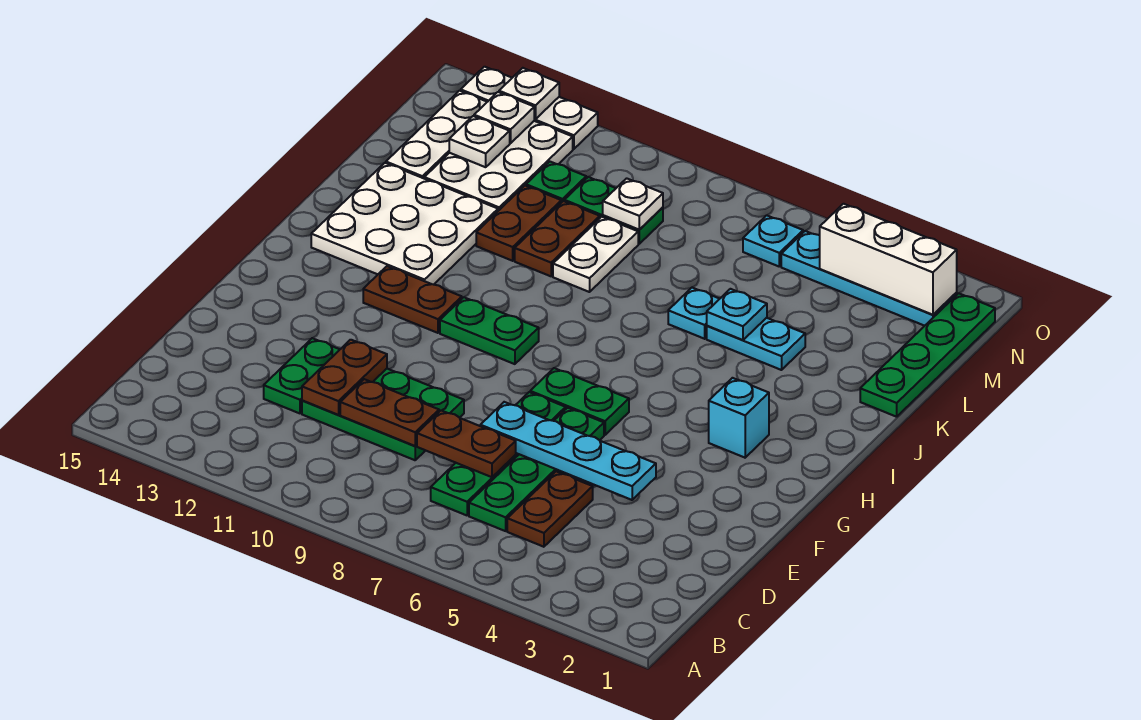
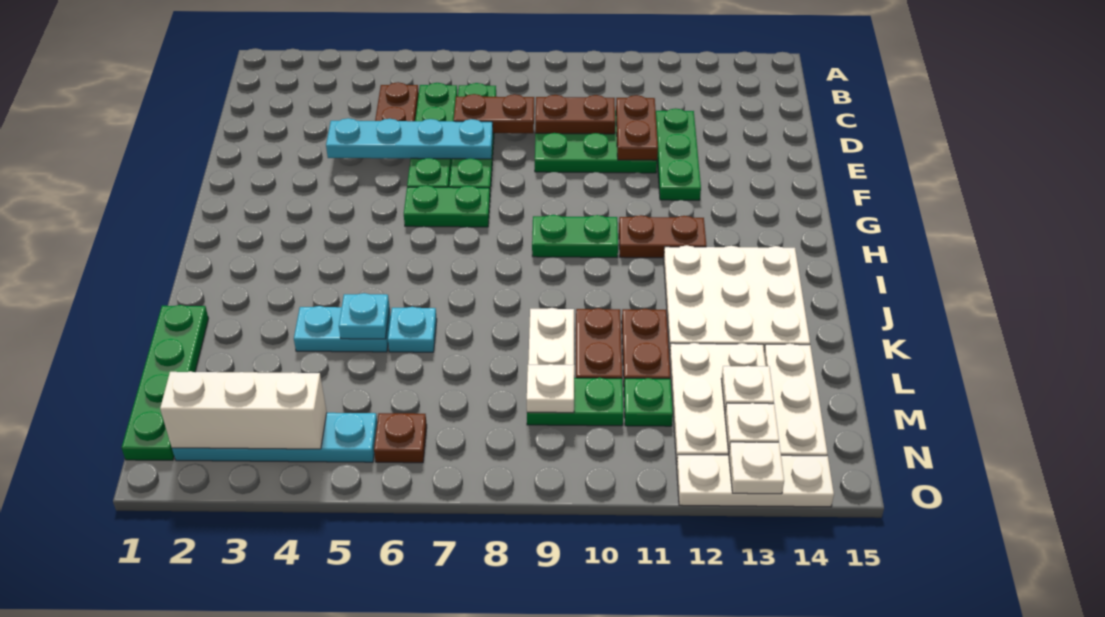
green 1x2 plate [264,338,340,413] -> green 1x3 plate [656,108,701,200]
cyan 1x1 brick [709,378,769,458] -> none
cyan 1x1 plate [743,215,803,266] -> brown 1x1 plate [374,413,427,463]

